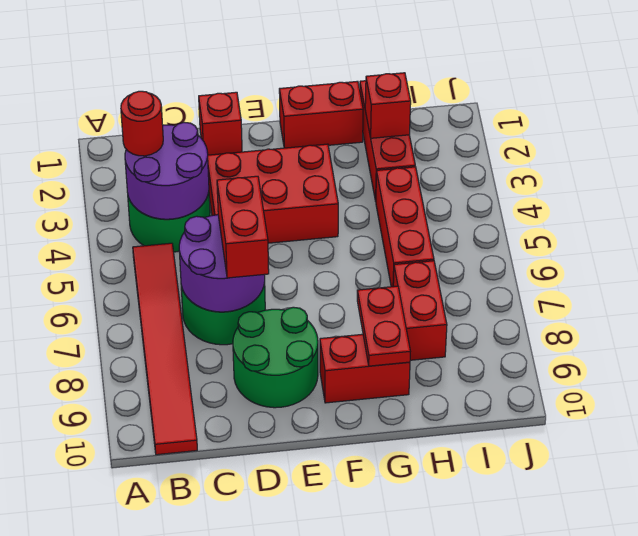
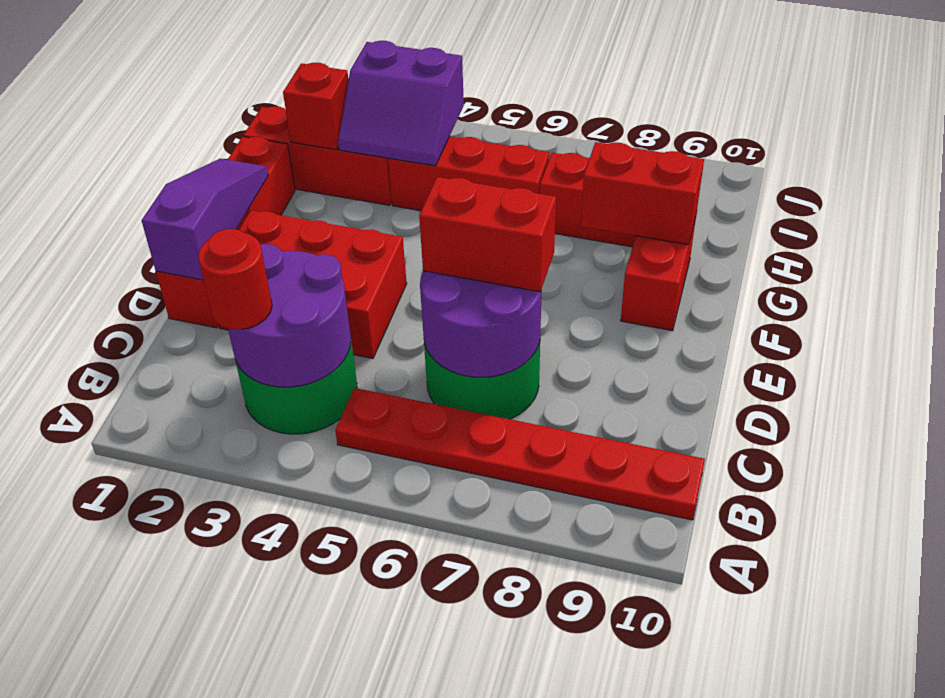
red 1x6 tile [133,243,197,455] -> red 1x6 plate [335,388,705,520]
none -> purple 1x3 slope [142,159,268,280]
red 2x3 brick [208,144,338,243] -> red 2x3 brick turned to [218,210,407,358]
green 2x2 round brick [233,307,318,408] -> none
red 1x2 plate [357,286,410,366] -> red 1x2 brick [581,142,704,245]
none -> purple 2x2 slope [338,41,464,166]

